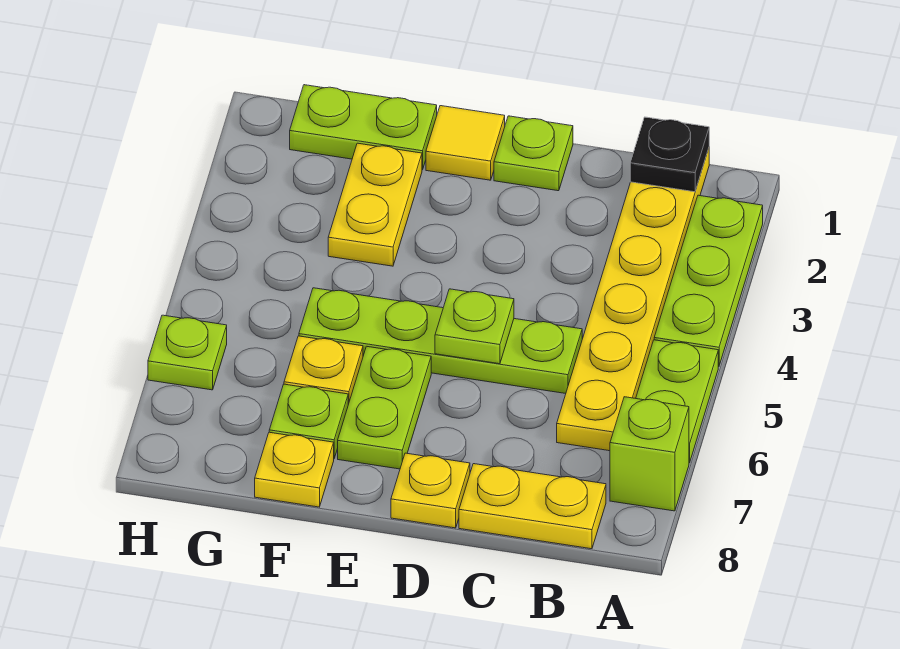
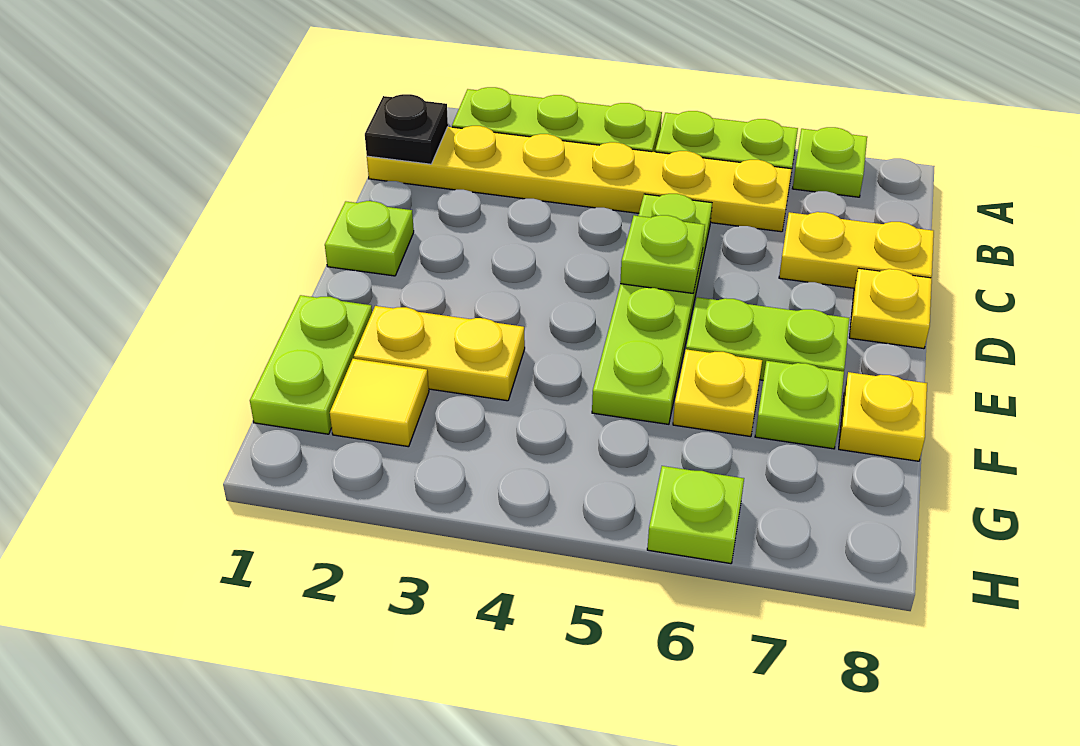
lime 1x1 brick [610,397,689,511] -> lime 1x1 plate [792,127,867,197]
yellow 1x2 plate [459,464,606,549] -> yellow 1x2 plate turned to [779,212,934,288]
yellow 1x1 tile [426,106,505,180] -> yellow 1x1 tile moved to [330,359,429,447]

